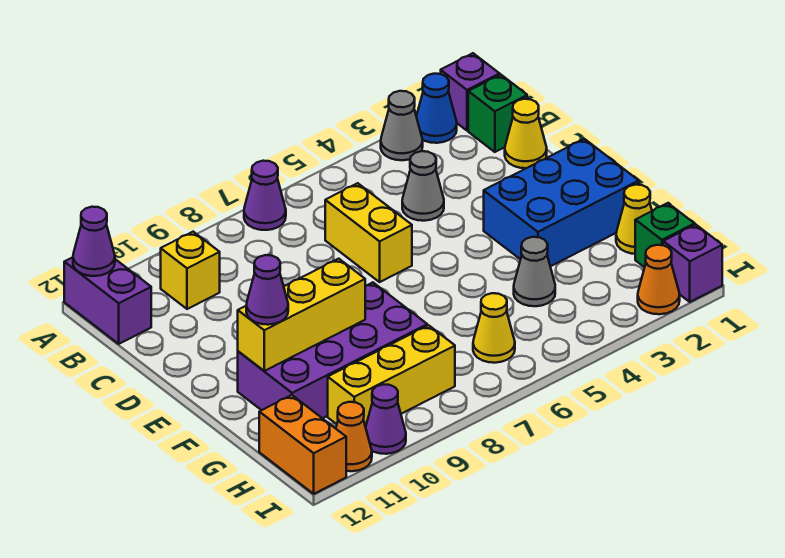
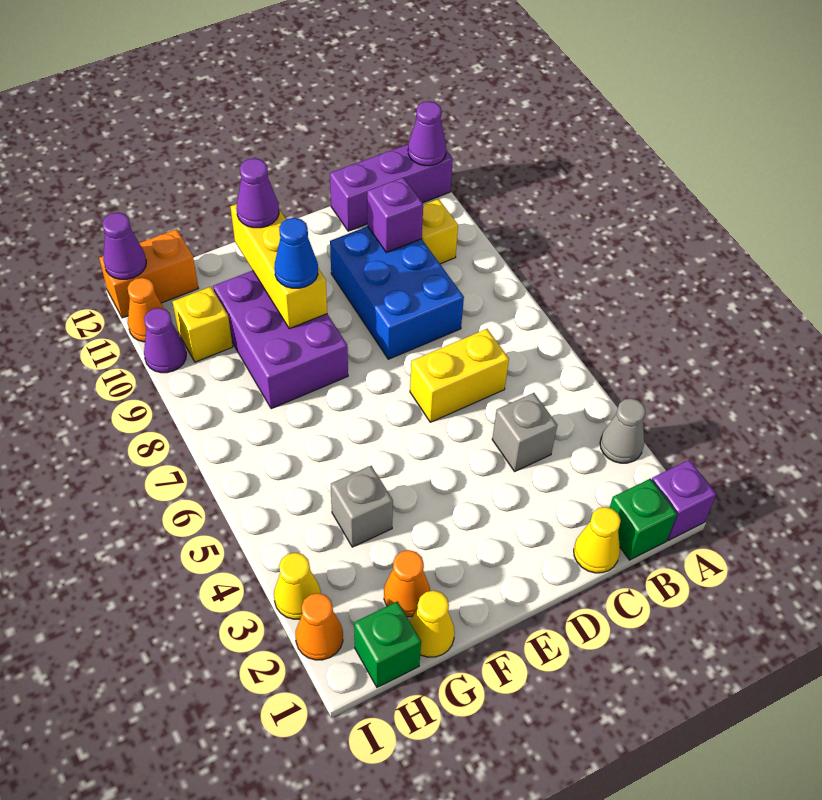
blue 1x1 cone [416,74,457,143] -> blue 1x1 cone moved to [274,218,318,288]
purple 1x1 cone [244,161,286,230] -> purple 1x1 cone moved to [102,213,146,279]
purple 1x2 brick [64,257,151,344] -> purple 1x3 brick [330,145,453,231]
grey 1x1 cone [402,151,444,221] -> grey 1x1 brick [492,393,557,471]
blue 2x3 brick [484,139,639,266] -> blue 2x3 brick moved to [330,226,464,359]
purple 2x4 brick [238,282,427,418] -> purple 2x3 brick [213,271,348,409]
none -> orange 1x1 cone [384,550,430,617]
grey 1x1 cone [514,237,555,306] -> grey 1x1 brick [331,466,393,547]
yellow 1x1 cone [473,293,515,363] -> yellow 1x1 cone moved to [274,553,321,619]
yellow 1x3 brick [328,325,455,427] -> yellow 1x1 brick [172,287,233,362]
purple 1x1 brick [663,225,722,302] -> purple 1x1 brick moved to [367,177,423,252]

